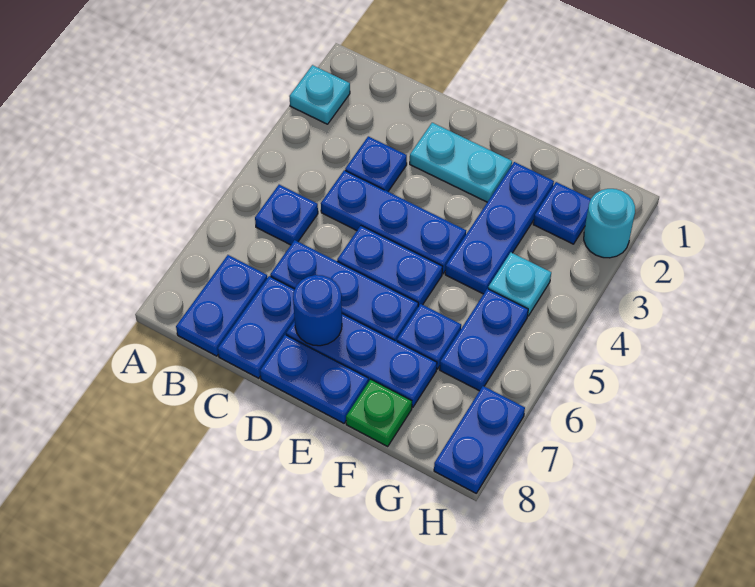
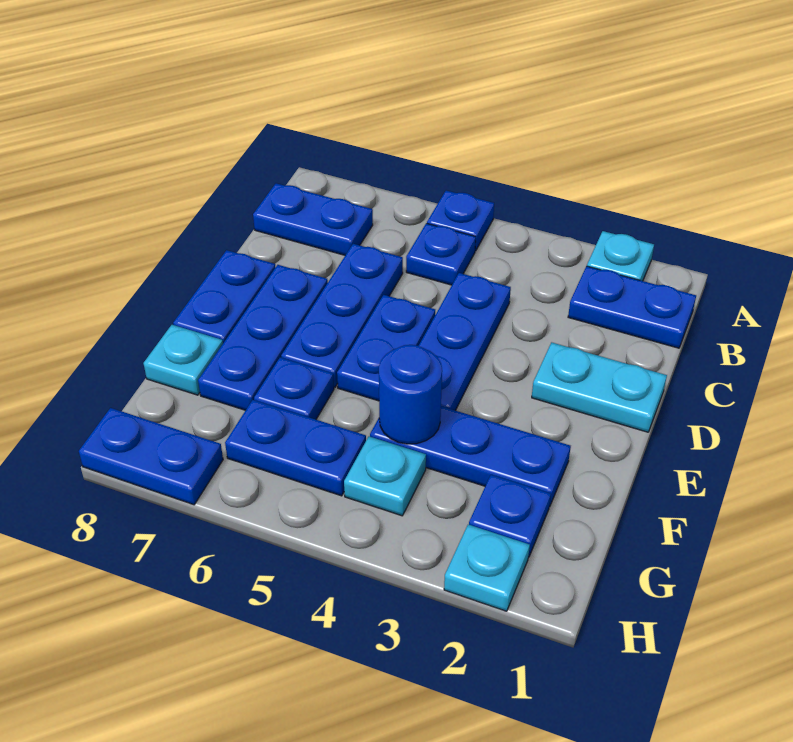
blue 1x1 plate [345,136,407,191] -> blue 1x1 plate moved to [427,190,494,251]
blue 1x2 plate [218,276,295,378] -> blue 1x2 plate moved to [568,266,696,348]
cyan 1x2 plate [410,123,512,202] -> cyan 1x2 plate turned to [532,342,667,432]
blue 1x1 round brick [293,275,342,346] -> blue 1x1 round brick moved to [379,345,442,444]
green 1x1 plate [346,379,412,446] -> cyan 1x1 plate [143,325,223,395]
cyan 1x1 round brick [584,189,635,258] -> cyan 1x1 plate [444,525,530,611]

